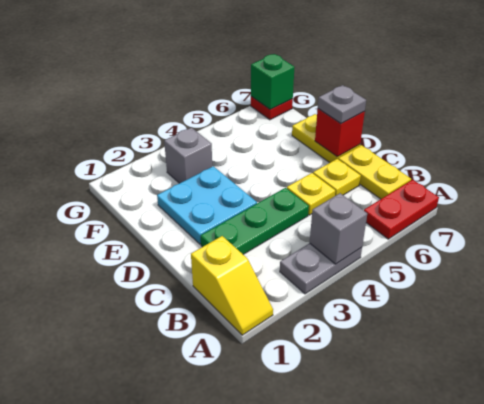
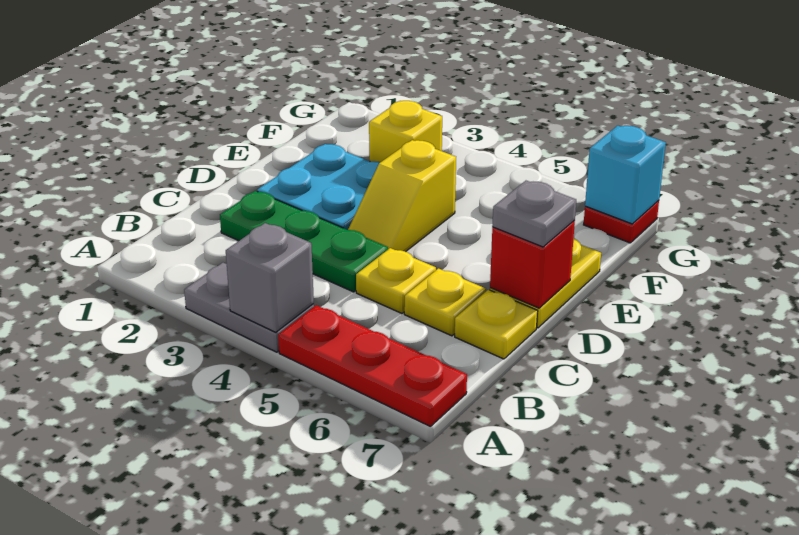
yellow 1x2 slope [191,236,273,335] -> yellow 1x2 slope moved to [348,140,456,252]
red 1x2 plate [364,180,439,239] -> red 1x3 plate [278,305,467,427]
yellow 1x2 plate [338,145,411,199] -> yellow 1x1 plate [455,290,538,359]
grey 1x1 brick [164,128,212,183] -> yellow 1x1 brick [369,101,442,162]
green 1x1 brick [251,54,294,110] -> cyan 1x1 brick [585,126,666,224]

